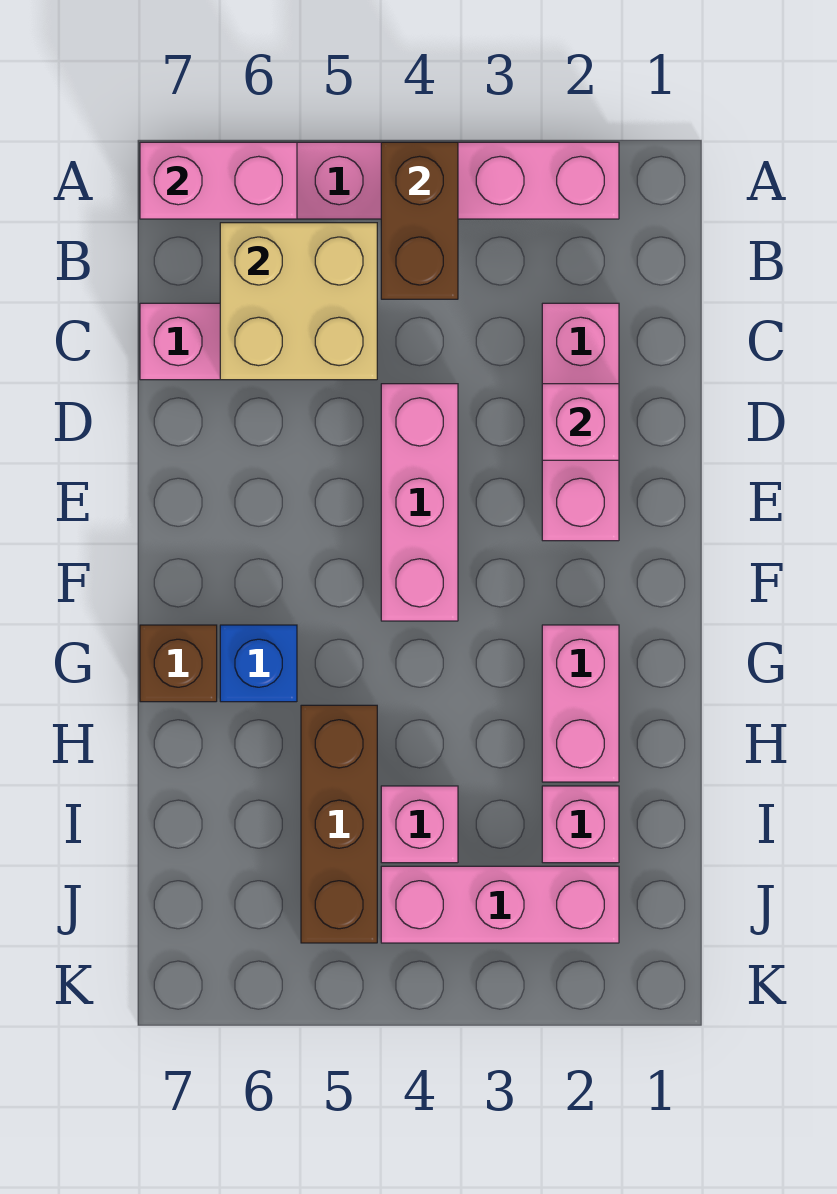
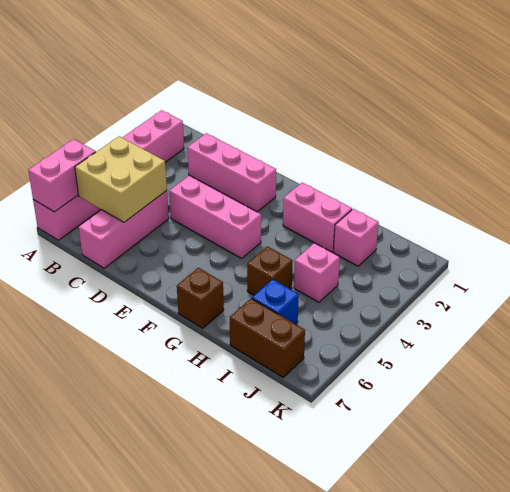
brown 1x2 brick [381,142,458,299] -> brown 1x2 brick moved to [230,299,305,377]
pink 1x1 brick [542,384,619,460] -> none
blue 1x1 brick [220,625,297,702] -> blue 1x1 brick moved to [252,279,299,324]
brown 1x3 brick [301,705,377,943] -> brown 1x1 brick [247,246,293,295]
pink 1x3 brick [381,866,619,943] -> none

